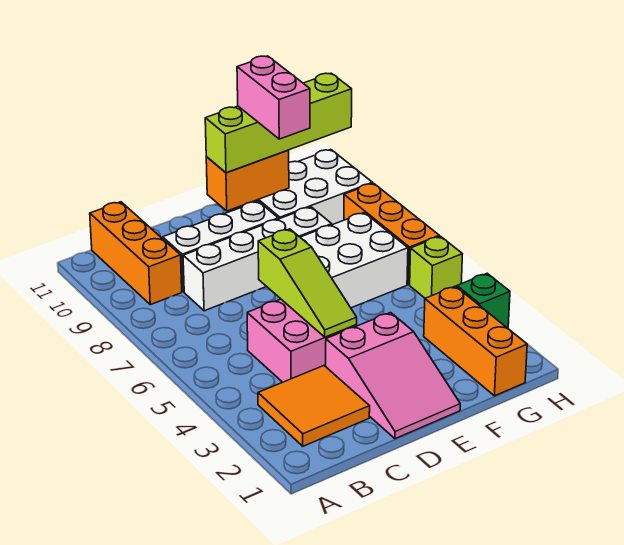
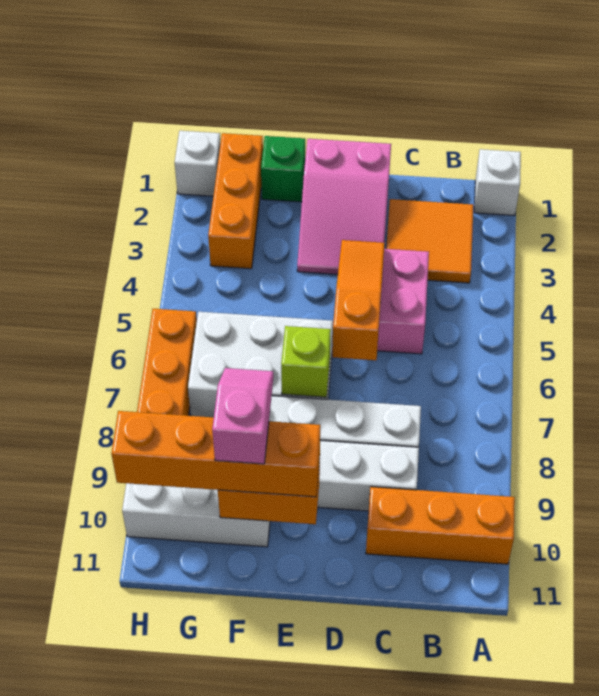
none -> white 1x1 brick [474,149,521,216]
orange 1x3 brick [90,202,182,305] -> orange 1x3 brick turned to [366,487,515,564]
pink 2x3 slope [326,313,460,439] -> pink 2x3 slope turned to [297,139,391,274]
lime 1x3 slope [258,229,357,337] -> orange 1x3 slope [332,240,385,360]
lime 1x4 brick [205,73,352,173] -> orange 1x4 brick [111,411,320,497]
pink 1x2 brick [237,56,310,139] -> pink 1x2 slope [212,368,274,464]
none -> white 1x1 brick [175,131,221,196]
green 1x1 brick [457,273,510,328] -> green 1x1 brick moved to [261,136,305,202]
lime 1x1 brick [410,236,462,298] -> lime 1x1 brick moved to [281,326,331,397]

